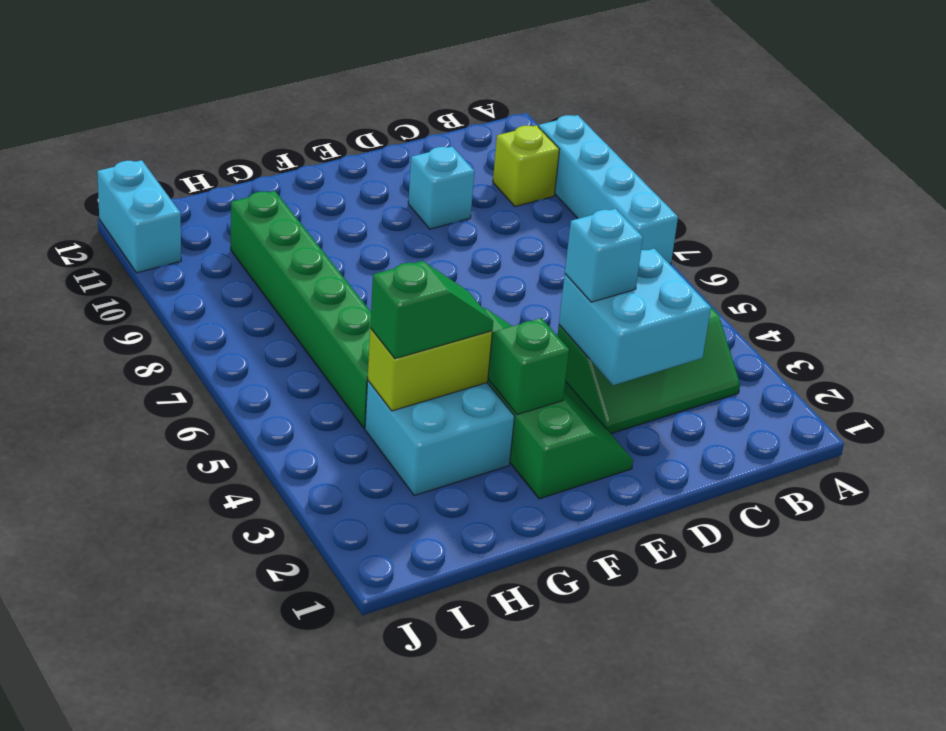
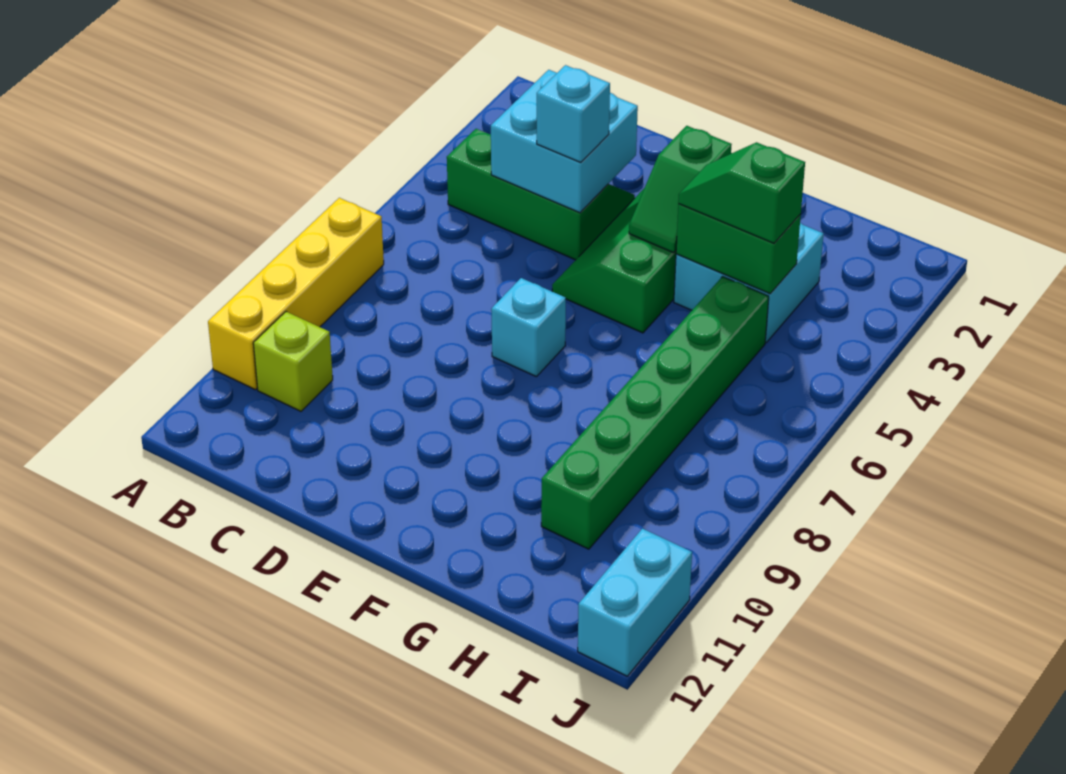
cyan 1x4 brick [539,115,678,264] -> yellow 1x4 brick [208,198,384,390]
cyan 1x1 brick [408,147,474,229] -> cyan 1x1 brick moved to [491,278,566,377]
lime 1x2 brick [368,328,492,411] -> green 1x2 brick [676,204,801,294]

